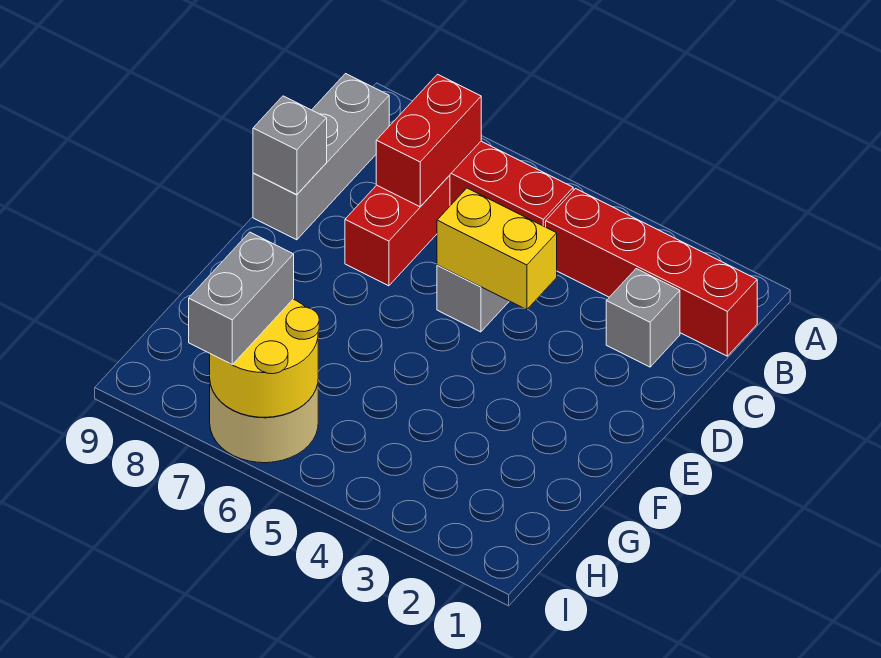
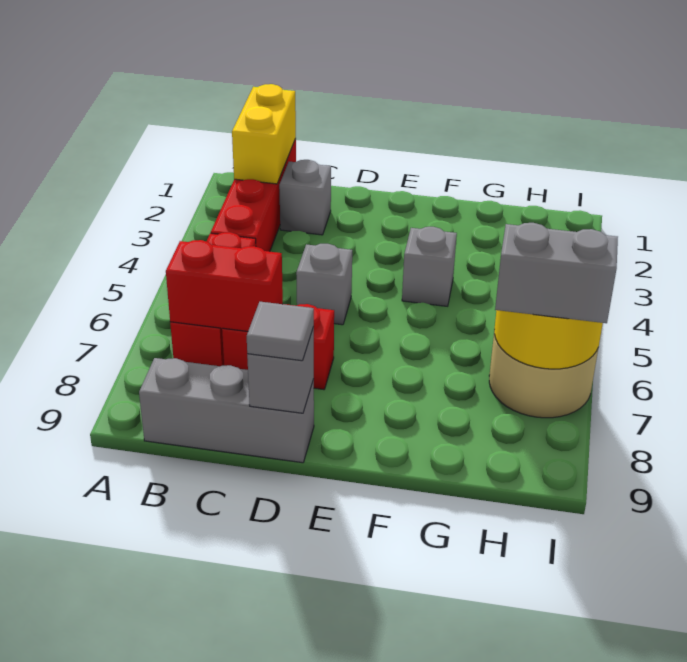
yellow 1x2 brick [437,188,557,310] -> yellow 1x2 brick moved to [232,84,296,184]
none -> grey 1x1 tile [247,302,314,361]
none -> grey 1x1 brick [402,227,457,306]

